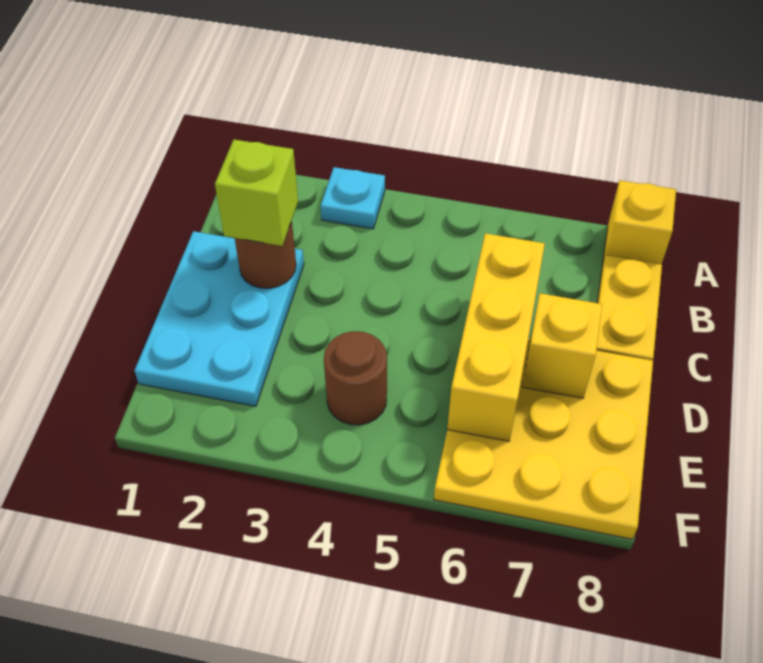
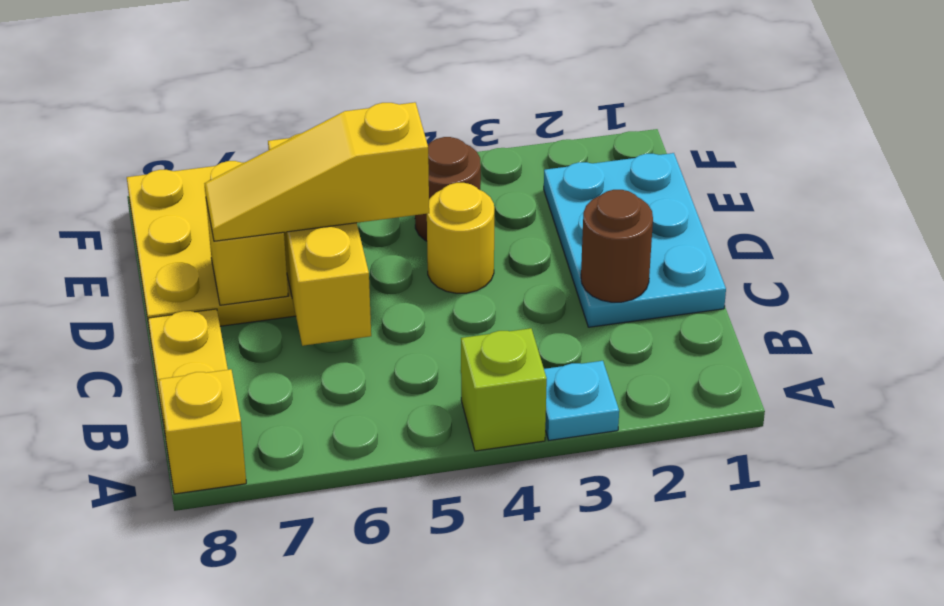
lime 1x1 brick [215,140,298,246] -> lime 1x1 brick moved to [461,328,547,451]
none -> yellow 1x1 round brick [427,183,494,293]
none -> yellow 1x3 slope [204,102,429,241]

